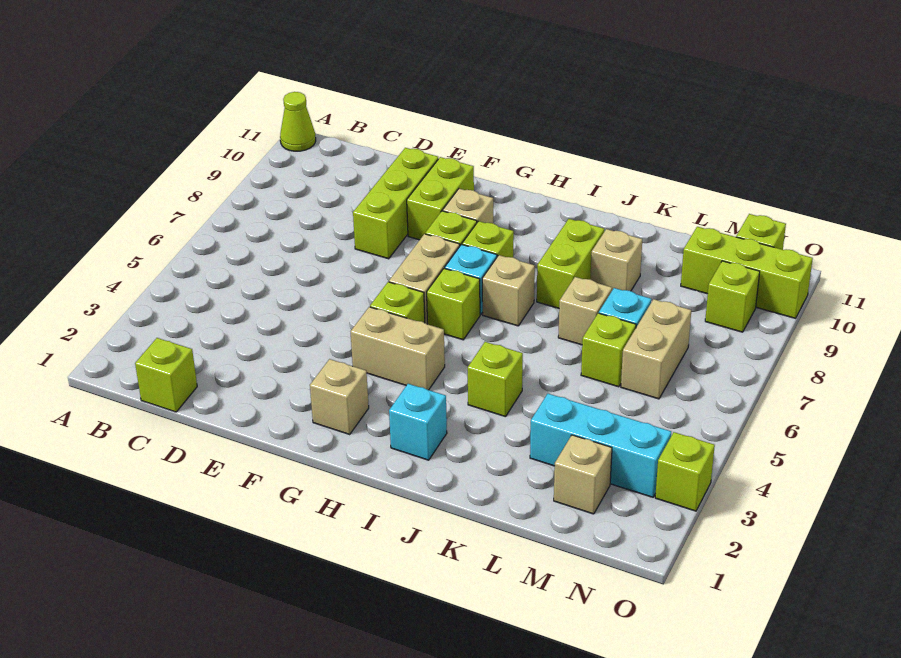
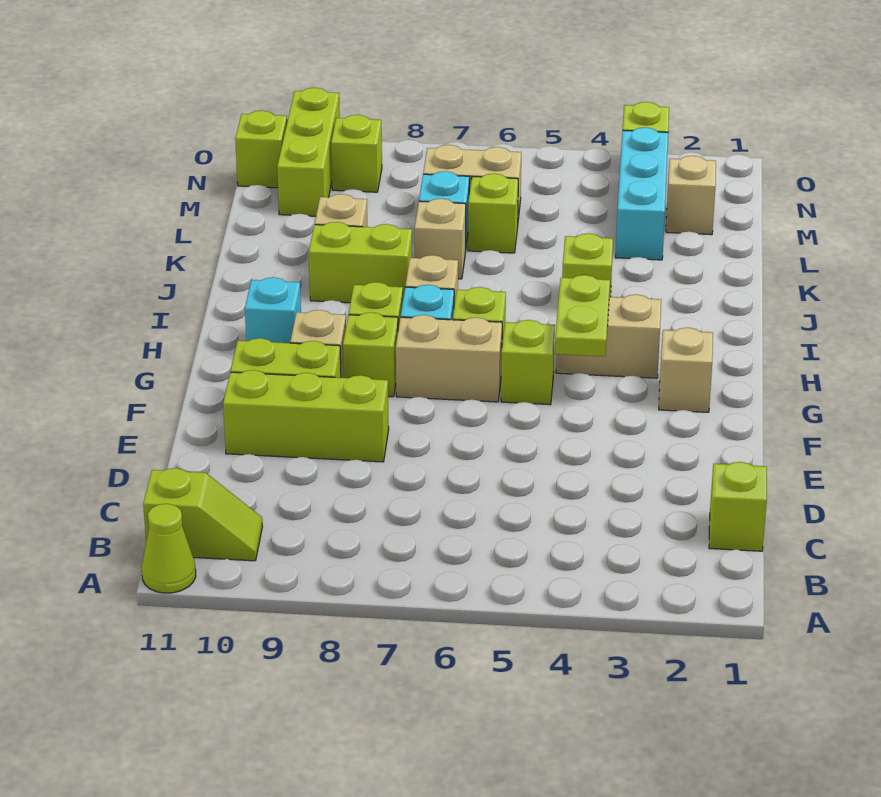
none -> lime 1x2 slope [143,468,263,561]
tan 1x2 brick [351,307,445,390] -> tan 1x2 brick turned to [556,294,661,378]
none -> lime 1x2 plate [555,275,610,356]
cyan 1x1 brick [389,384,447,460] -> cyan 1x1 brick moved to [245,277,301,343]

